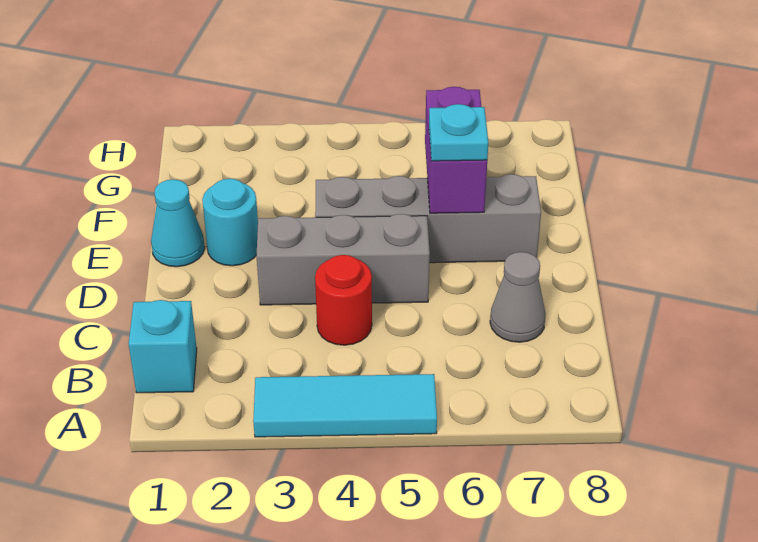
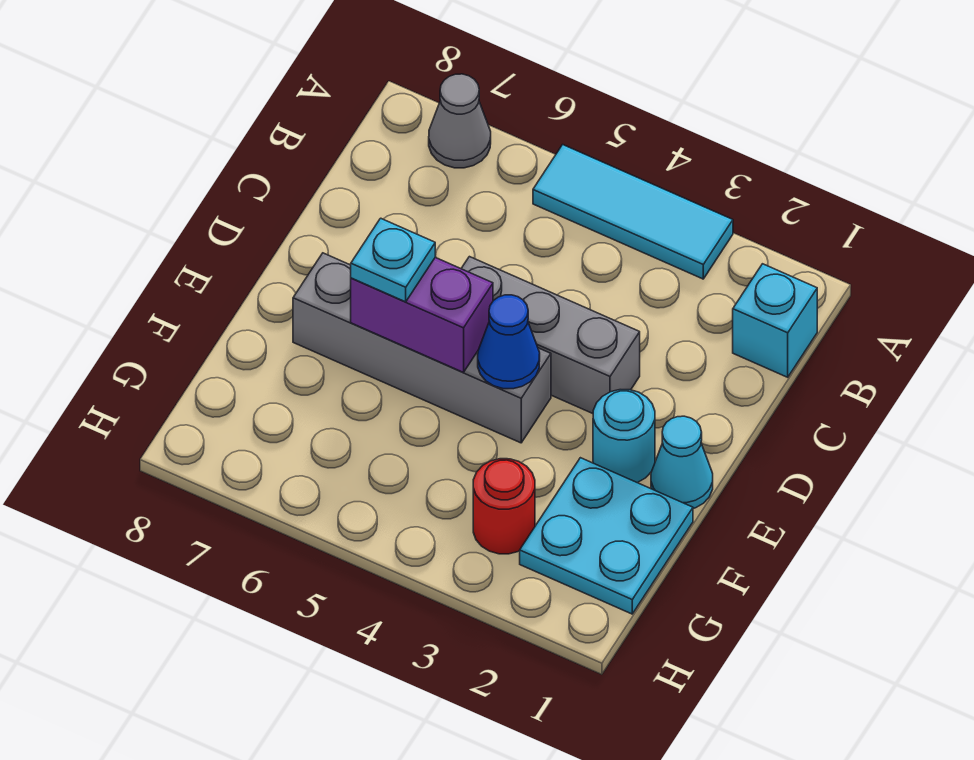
red 1x1 round brick [315,255,372,345] -> red 1x1 round brick moved to [473,459,535,554]
grey 1x1 cone [490,252,546,342] -> grey 1x1 cone moved to [429,74,491,168]
none -> blue 1x1 cone [478,295,540,389]
purple 1x2 brick [425,87,487,213] -> purple 1x2 brick turned to [351,257,493,372]
none -> cyan 2x2 plate [520,458,693,614]

